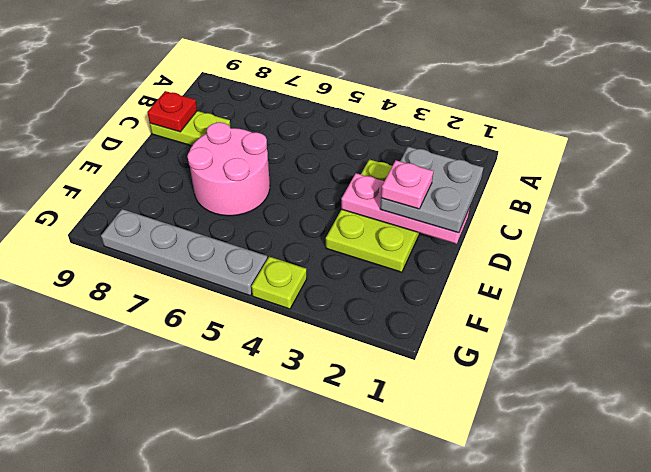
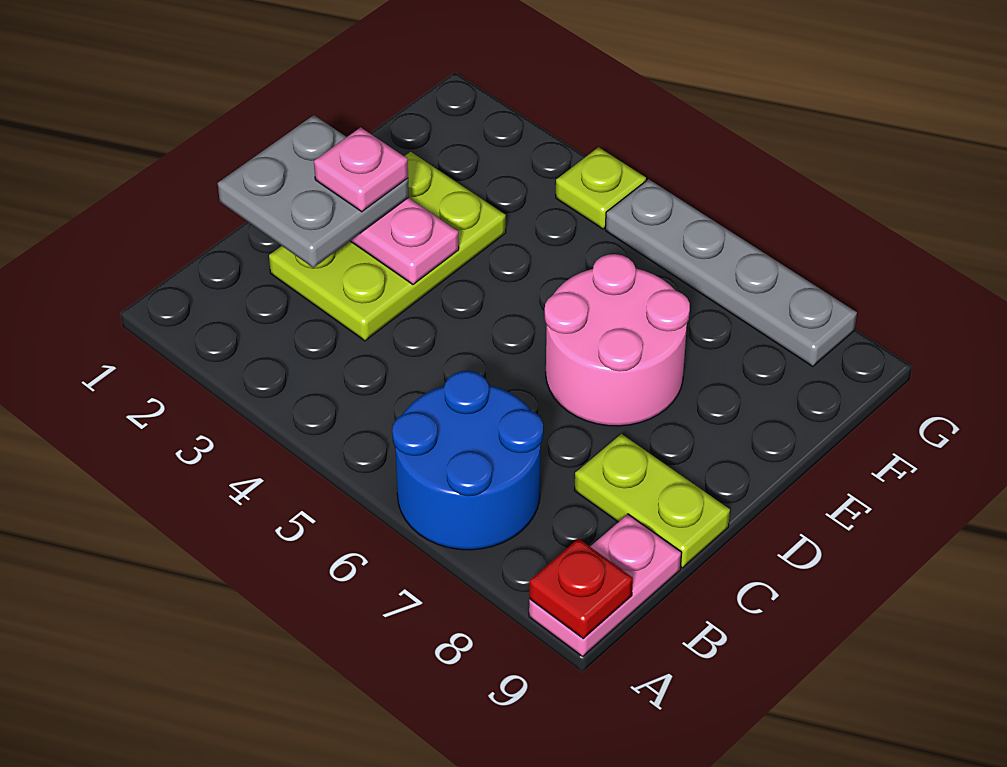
none -> blue 2x2 round brick [392,371,543,550]
none -> pink 1x2 plate [529,514,681,657]
red 1x1 plate [147,91,197,132] -> red 1x1 plate moved to [529,539,633,639]

